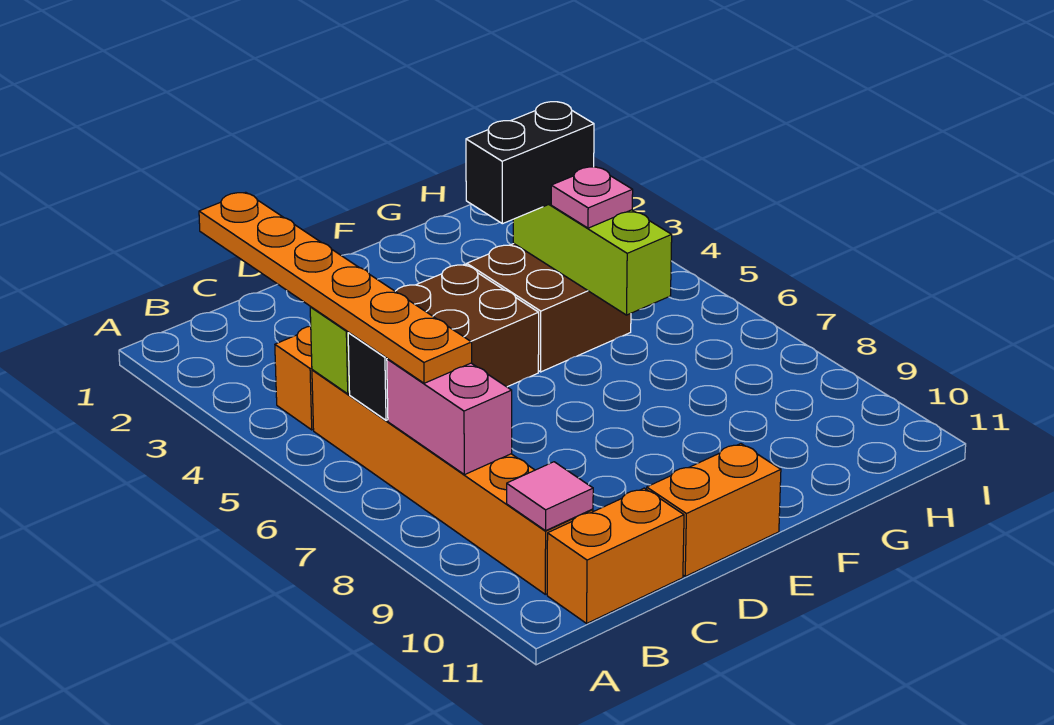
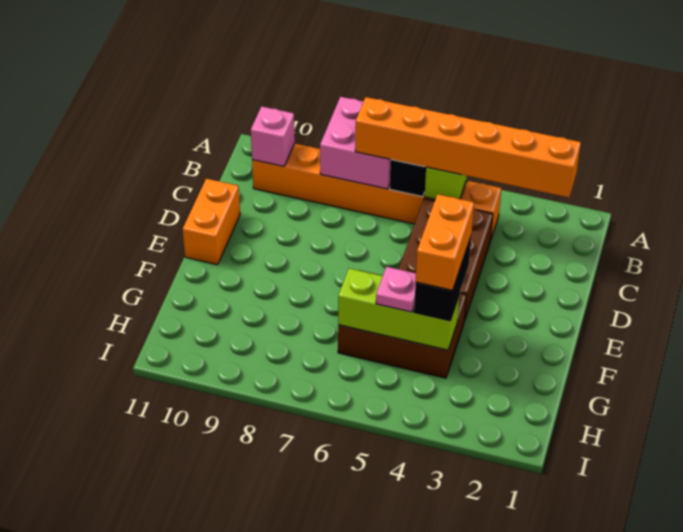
orange 1x6 plate [199,192,472,383] -> orange 1x6 brick [355,97,581,197]
pink 1x2 brick [387,359,512,475] -> pink 2x2 brick [320,97,391,189]
pink 1x1 tile [507,462,593,531] -> pink 1x1 brick [251,106,295,166]
orange 1x2 brick [547,488,684,623] -> orange 1x2 brick moved to [416,194,474,290]
brown 2x2 brick [467,243,631,372] -> brown 2x3 brick [338,270,466,378]

